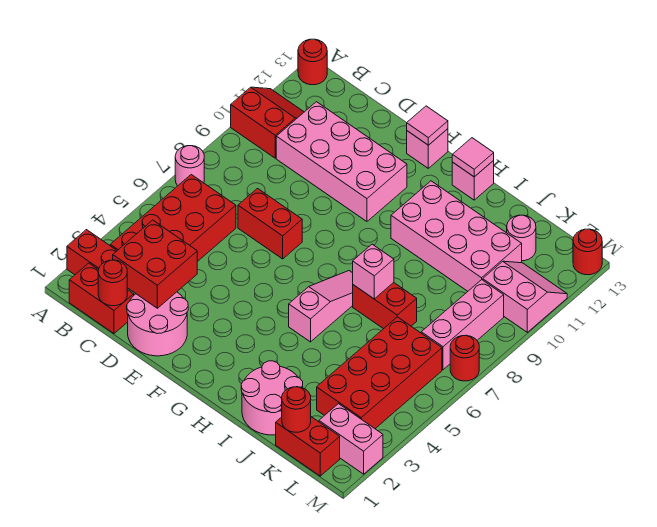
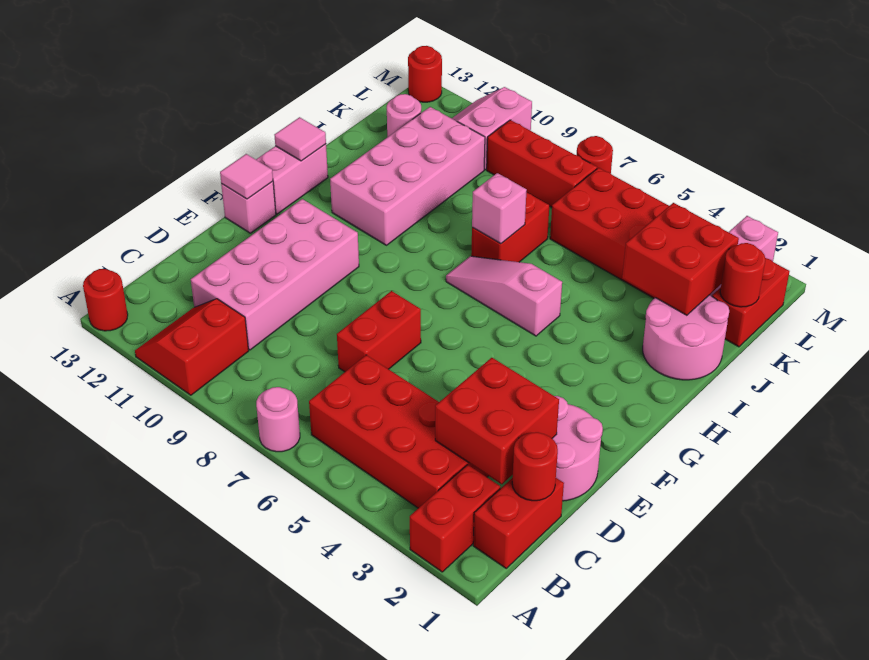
pink 1x1 brick [452,161,494,200] -> pink 1x2 brick [256,144,328,214]
none -> red 2x2 brick [622,203,739,315]
pink 1x3 brick [421,280,504,370] -> red 1x3 brick [487,120,597,207]

